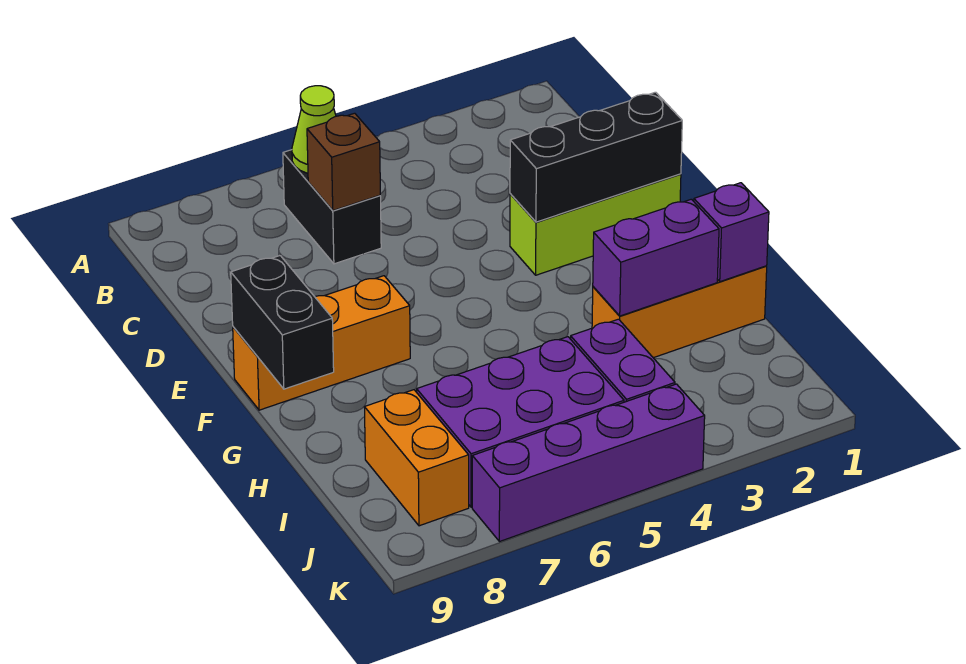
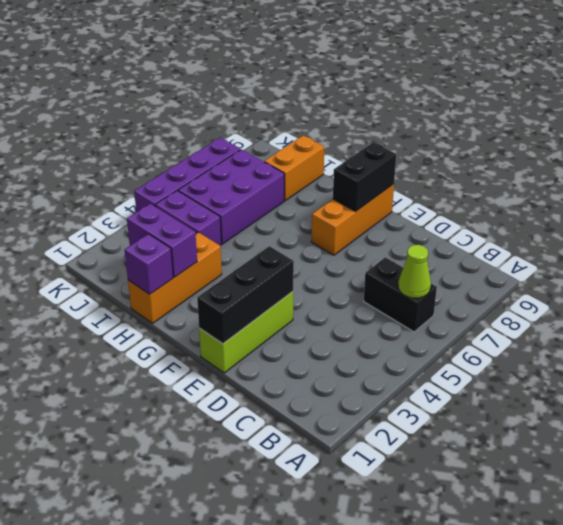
brown 1x1 brick [307,113,380,211] -> none
black 1x2 brick [231,256,334,389] -> black 1x2 brick turned to [333,142,396,211]
purple 1x2 brick [593,199,719,316] -> purple 1x2 brick turned to [127,204,197,277]
orange 1x2 brick [364,390,469,526] -> orange 1x2 brick turned to [264,135,324,201]

